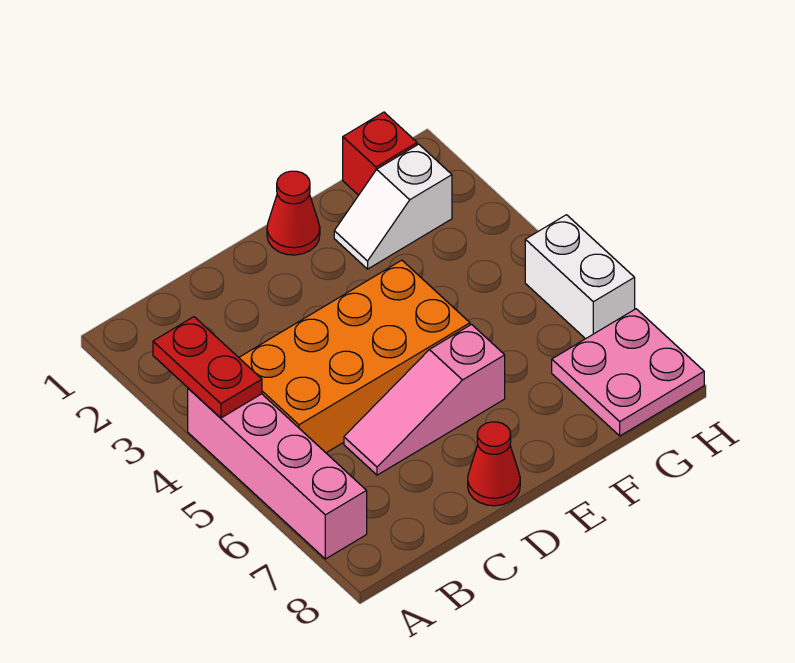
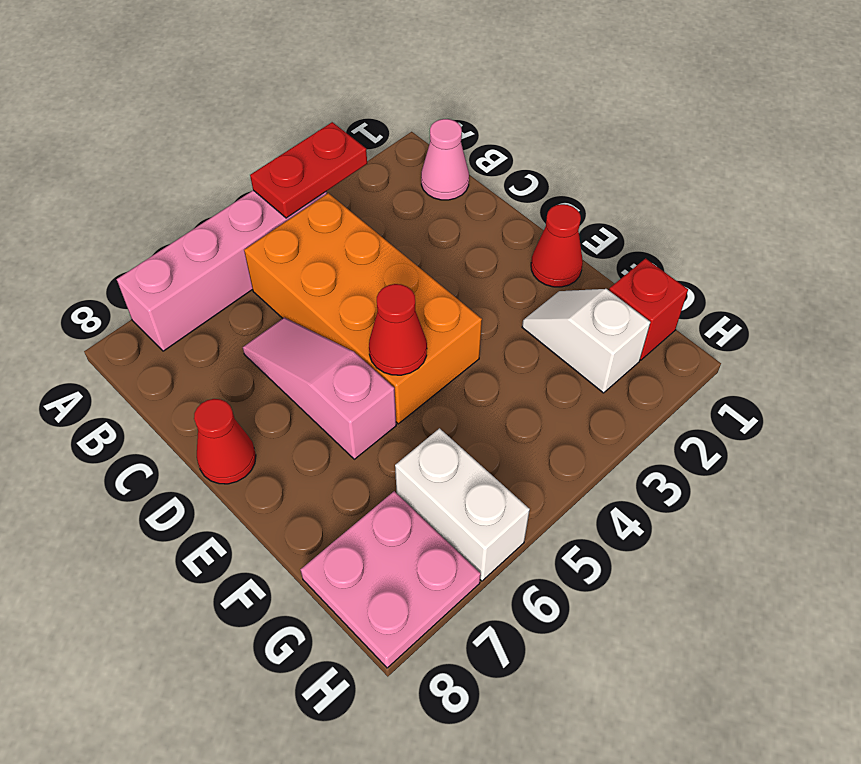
none -> pink 1x1 cone [421,119,469,200]
none -> red 1x1 cone [369,284,427,375]
white 1x2 brick [525,215,635,339] -> white 1x2 brick turned to [395,428,530,581]

